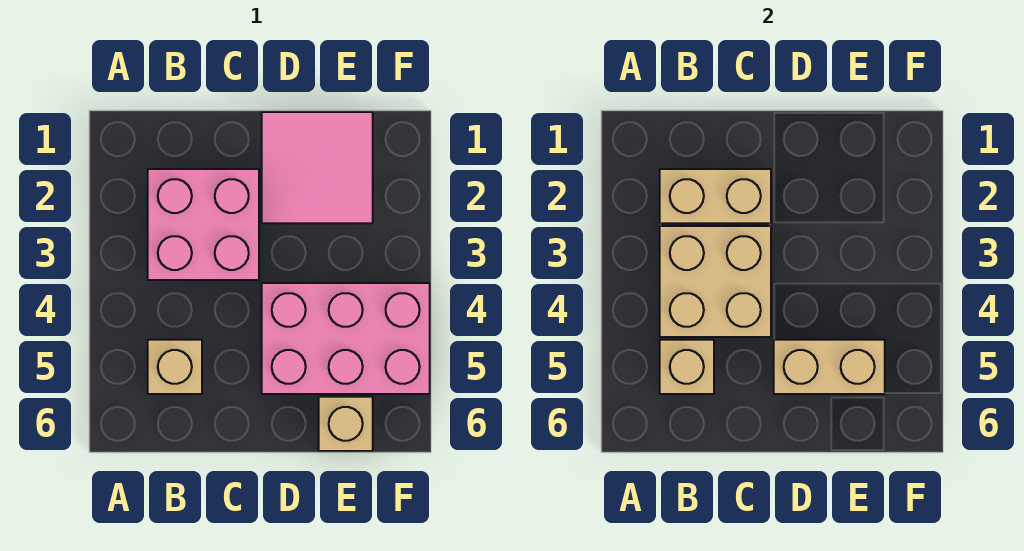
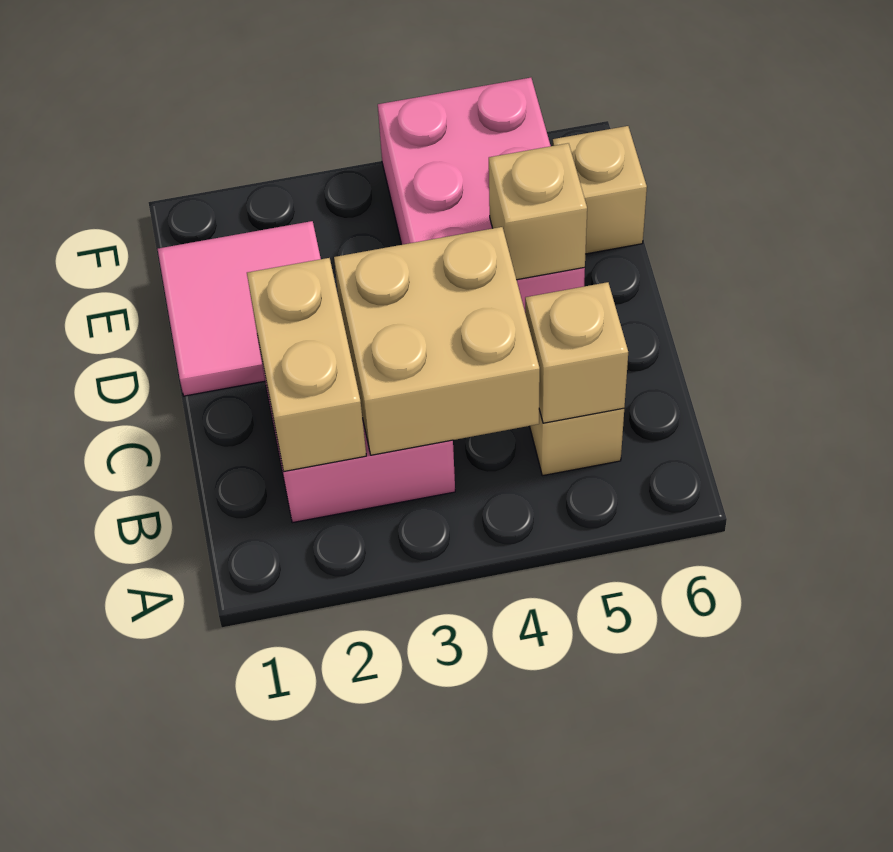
tan 1x2 brick [774,340,885,394] -> tan 1x1 brick [489,143,587,280]

